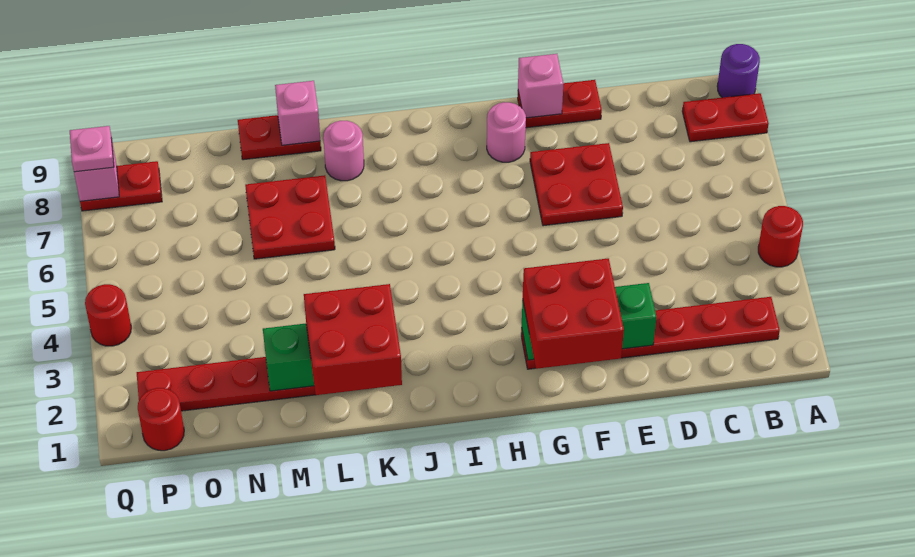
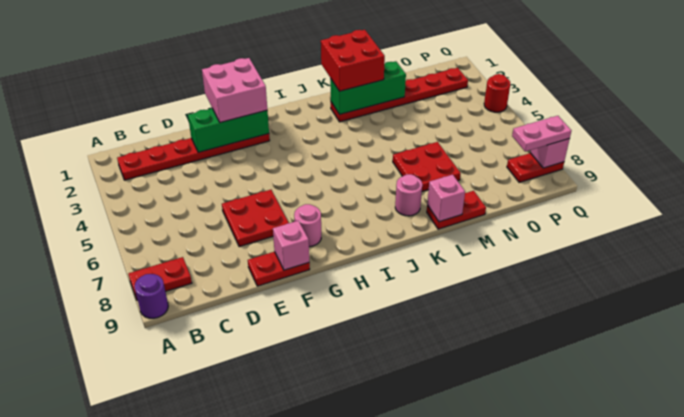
red 1x1 round brick [758,206,803,267] -> none
red 2x2 brick [523,258,624,369] -> pink 2x2 brick [202,58,267,123]
red 1x1 round brick [138,388,184,451] -> none
pink 1x1 plate [70,126,114,172] -> pink 1x2 plate [512,116,571,152]

